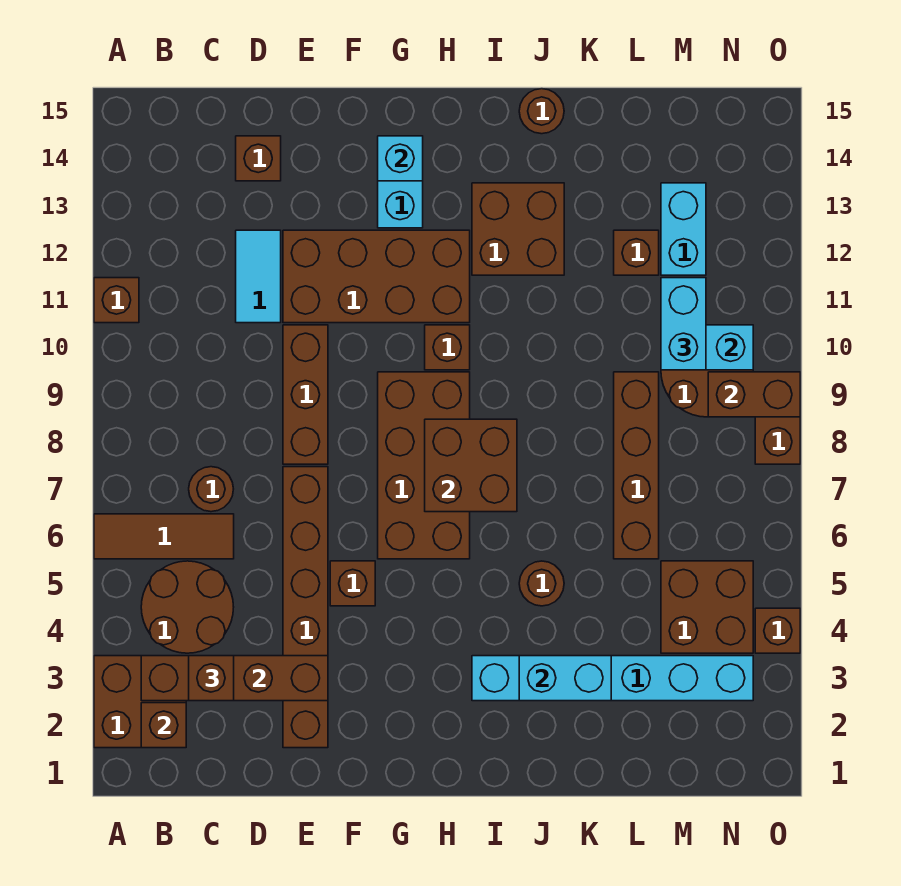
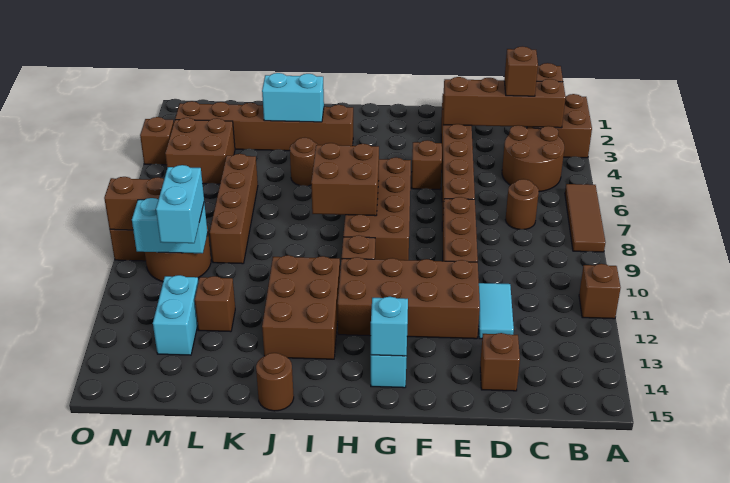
brown 1x3 tile [94,514,234,559] -> brown 1x3 tile turned to [565,184,605,252]
cyan 1x6 brick [472,656,753,701] -> brown 1x6 brick [175,101,353,151]
brown 2x2 brick [472,183,564,275] -> brown 2x3 brick [262,255,340,359]

